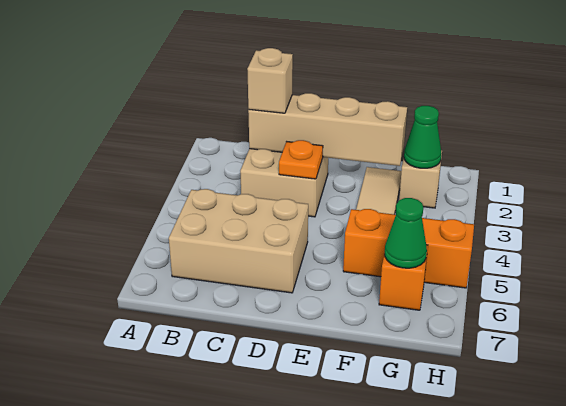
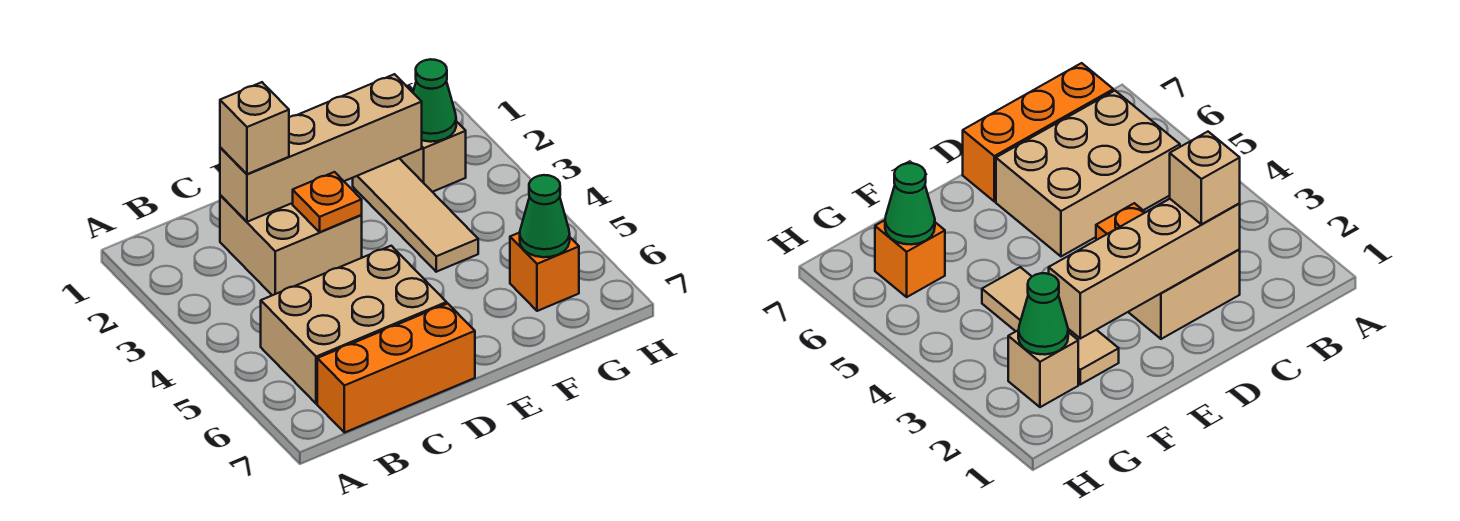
orange 1x3 brick [343,209,474,288] -> orange 1x3 brick moved to [317,304,475,433]

